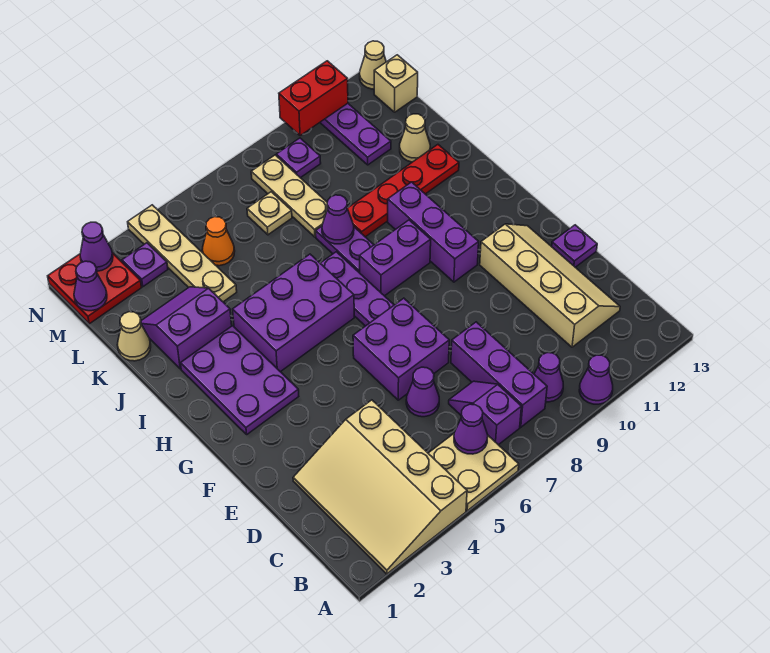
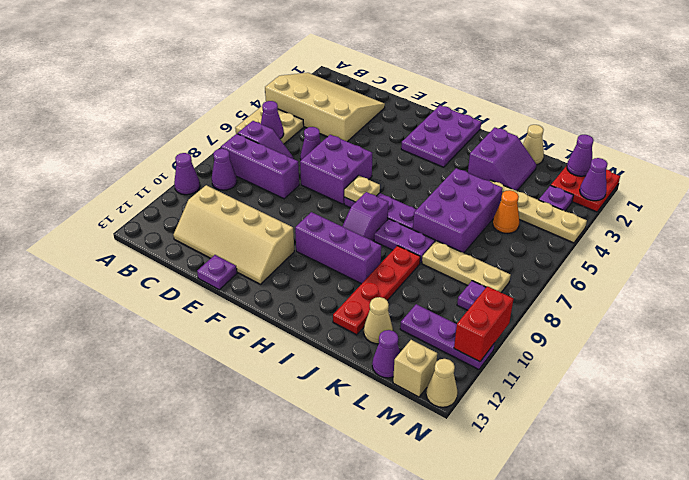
purple 2x3 plate [181,326,299,434] -> purple 2x3 plate turned to [401,105,481,167]
purple 2x3 brick [233,254,354,372] -> purple 2x3 brick moved to [413,168,503,253]
purple 1x2 brick [359,220,431,296] -> purple 1x2 slope [342,192,388,241]
purple 1x1 cone [322,195,354,244] -> purple 1x1 cone moved to [372,330,400,378]
tan 1x1 plate [247,192,292,235] -> tan 1x1 plate moved to [344,175,380,202]

